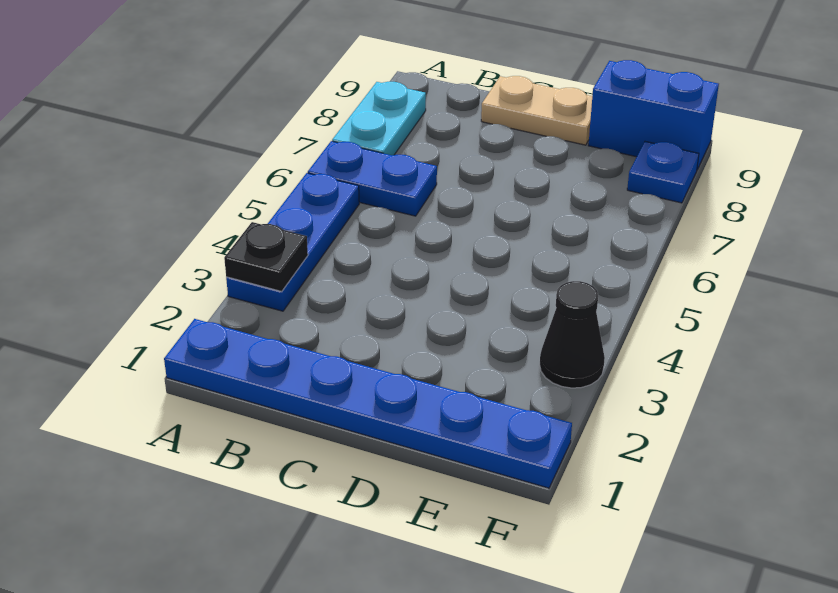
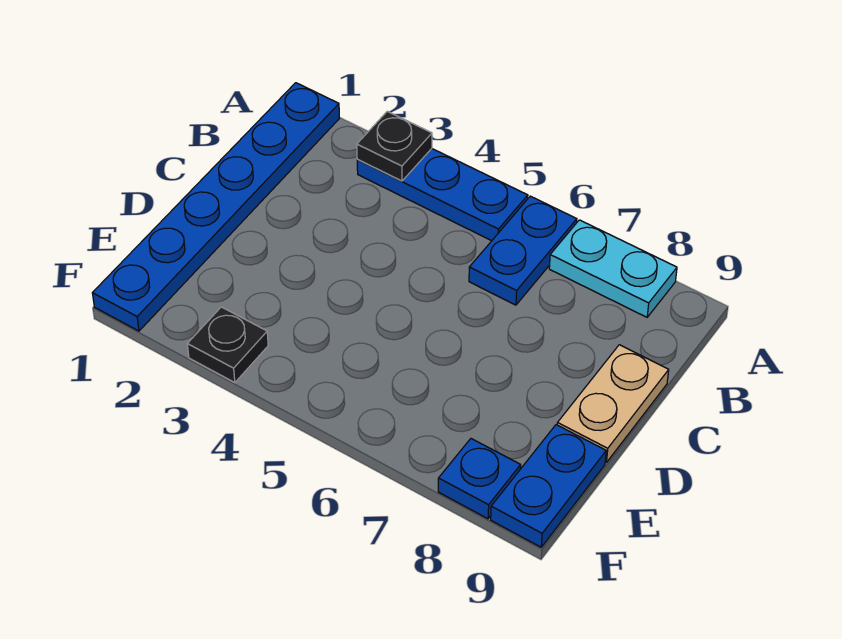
blue 1x2 brick [588,60,719,169] -> blue 1x2 plate [491,425,606,547]
black 1x1 cone [540,281,605,388] -> black 1x1 plate [187,307,268,383]

